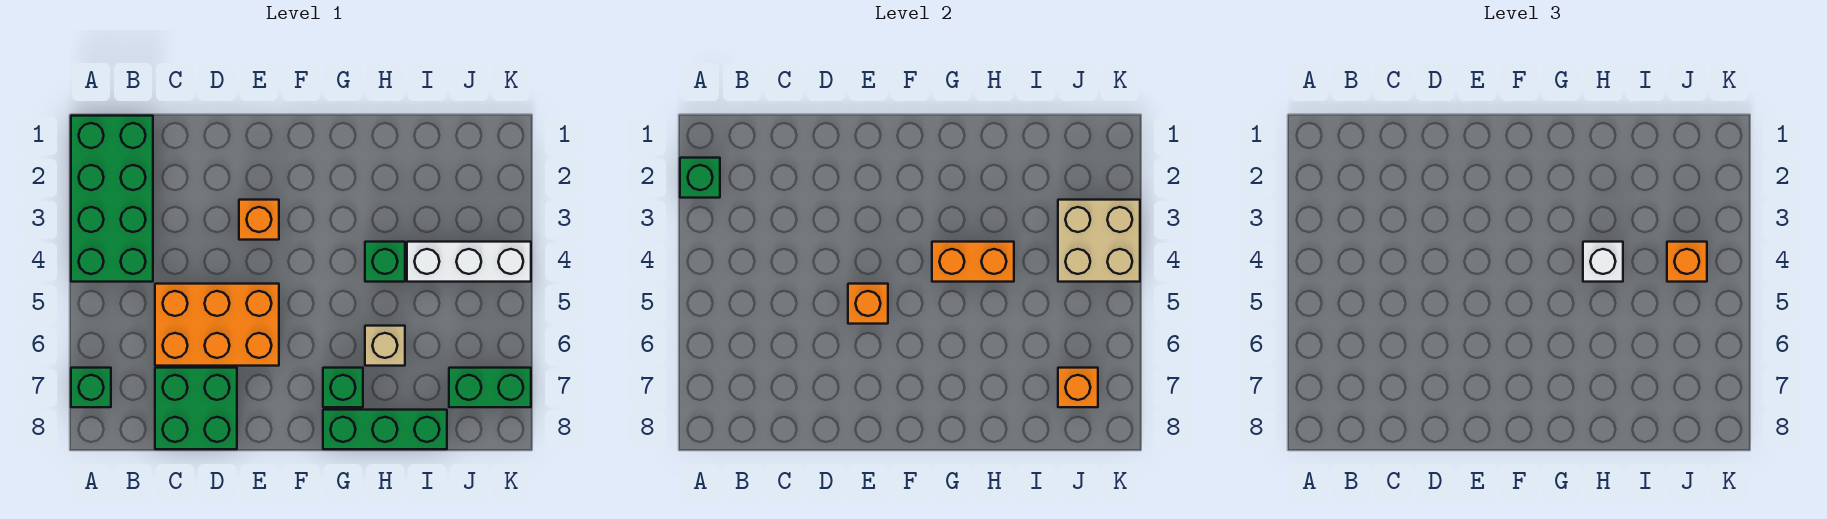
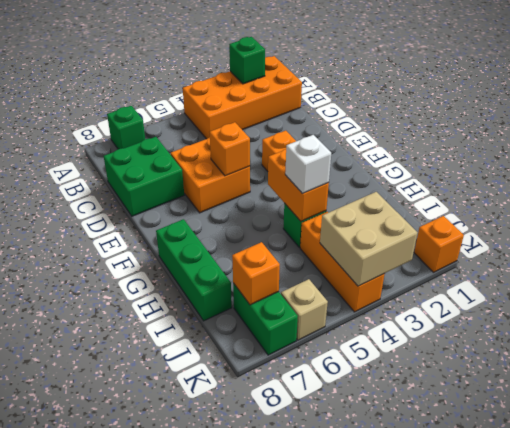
green 2x4 brick [71,116,153,282] -> orange 2x4 brick [183,56,302,139]
orange 2x3 brick [155,284,279,366] -> orange 2x2 brick [171,137,250,213]
green 1x1 brick [323,368,363,407] -> none
tan 1x1 brick [365,326,405,366] -> tan 1x1 brick moved to [281,279,328,340]
white 1x3 brick [407,242,531,282] -> orange 1x3 brick [300,212,384,312]
orange 1x1 brick [1667,242,1707,282] -> orange 1x1 brick moved to [414,216,464,272]

